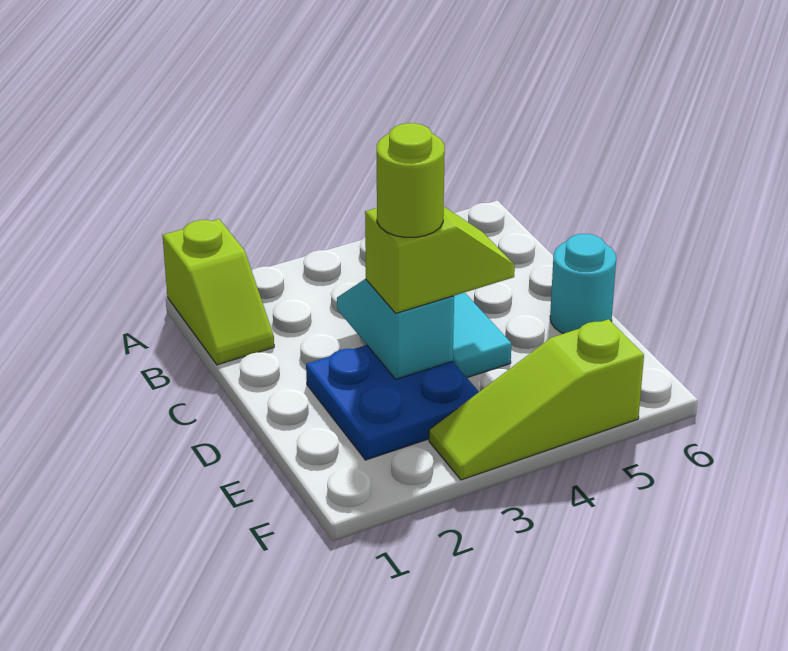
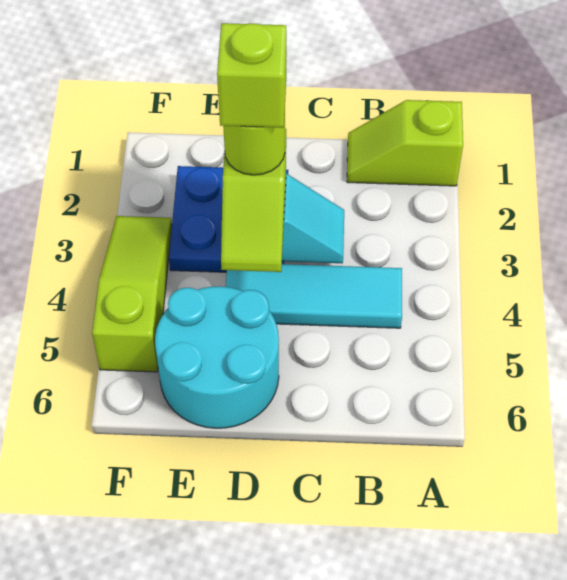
none -> lime 1x1 brick [217,23,286,128]
cyan 1x1 round brick [550,234,616,334] -> cyan 2x2 round brick [155,286,279,428]

